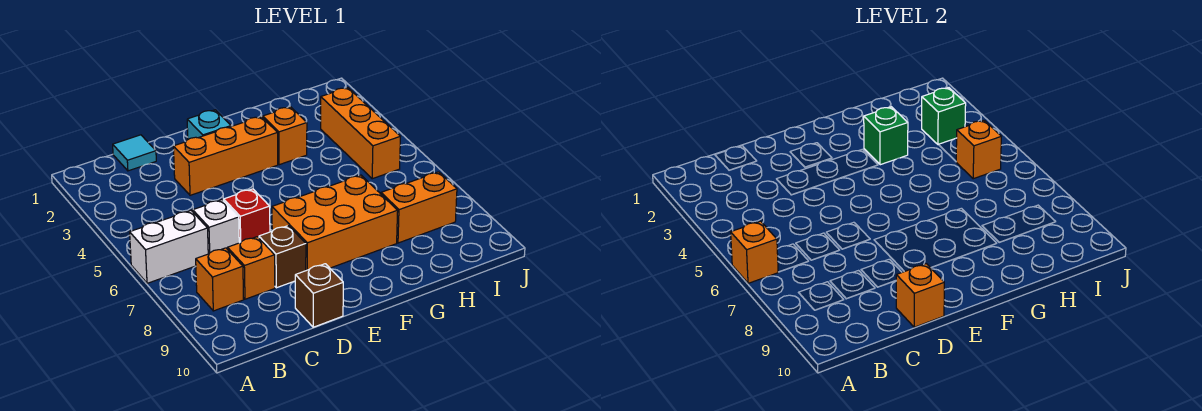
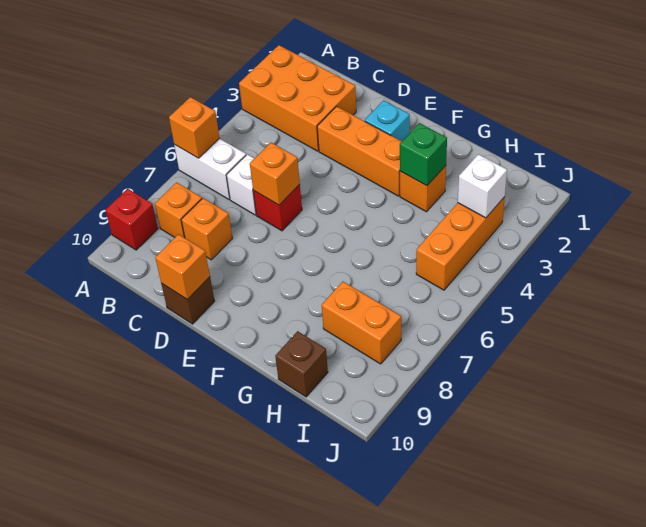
none -> red 1x1 brick [105,189,158,250]
cyan 1x1 tile [113,135,156,171] -> none
brown 1x1 brick [259,226,306,288] -> brown 1x1 brick moved to [275,331,328,397]
orange 2x3 brick [272,175,398,271] -> orange 2x3 brick moved to [239,45,356,151]
green 1x1 brick [922,88,966,145] -> white 1x1 brick [458,154,507,218]
orange 1x1 brick [956,121,1001,179] -> orange 1x1 brick moved to [250,143,300,205]

